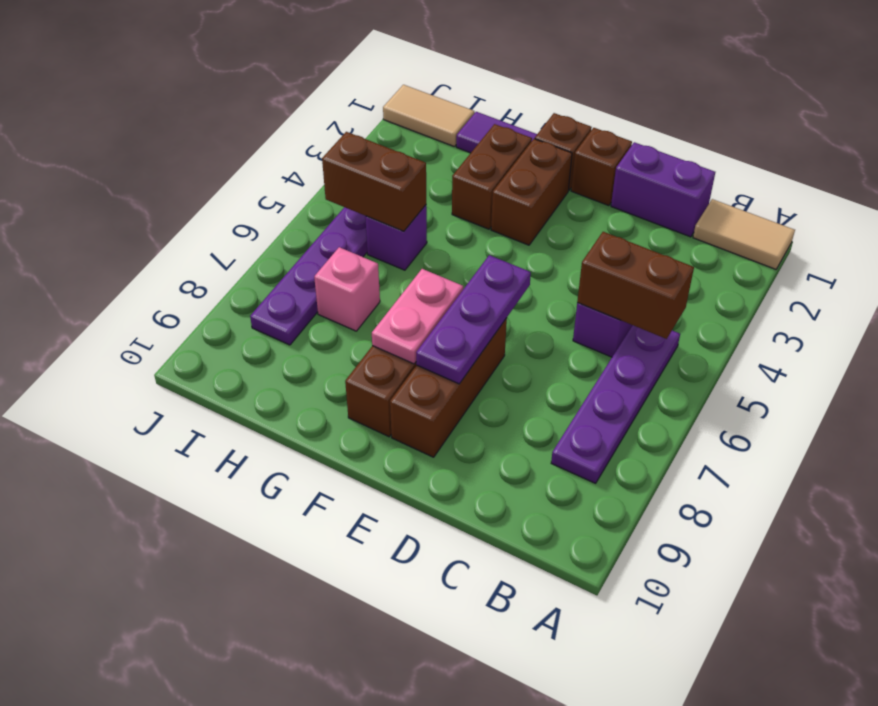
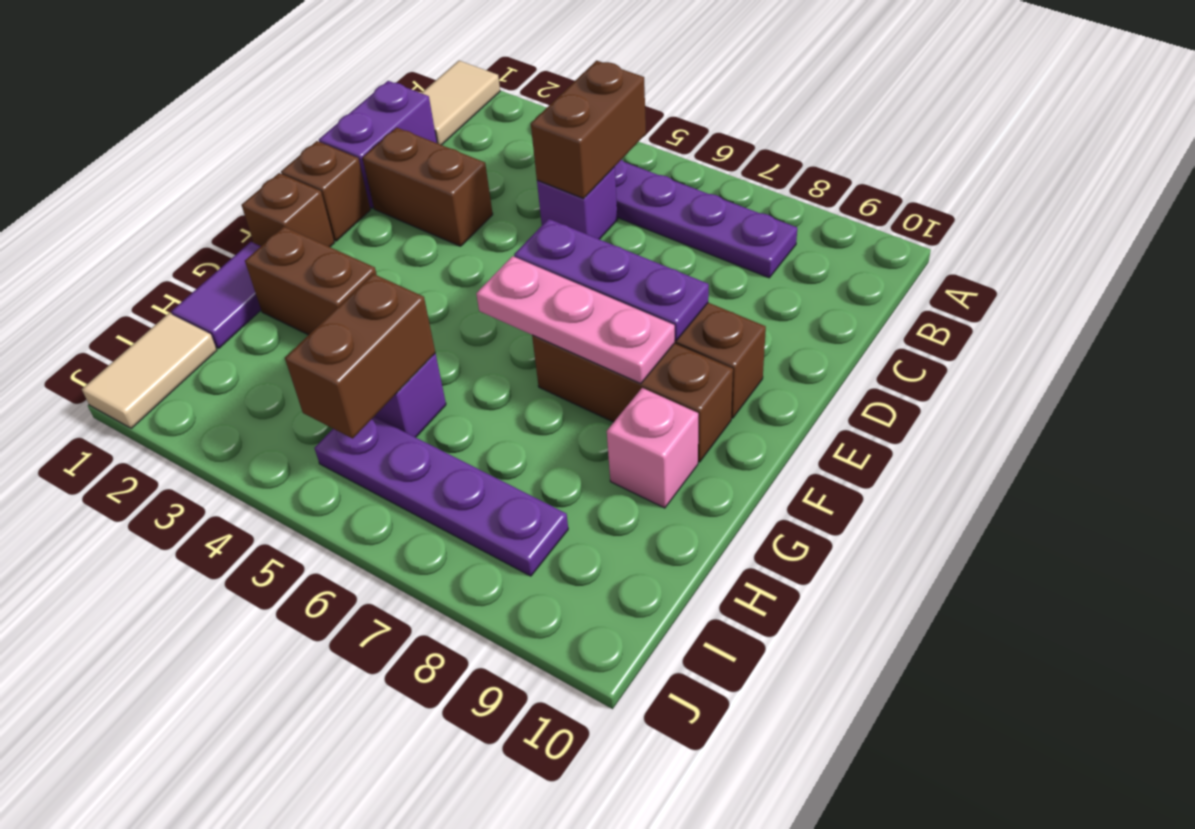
brown 1x2 brick [491,139,572,245] -> brown 1x2 brick moved to [363,127,493,246]
pink 1x2 plate [372,269,463,364] -> pink 1x3 plate [476,256,675,384]
pink 1x1 brick [314,247,380,331] -> pink 1x1 brick moved to [607,388,698,508]

